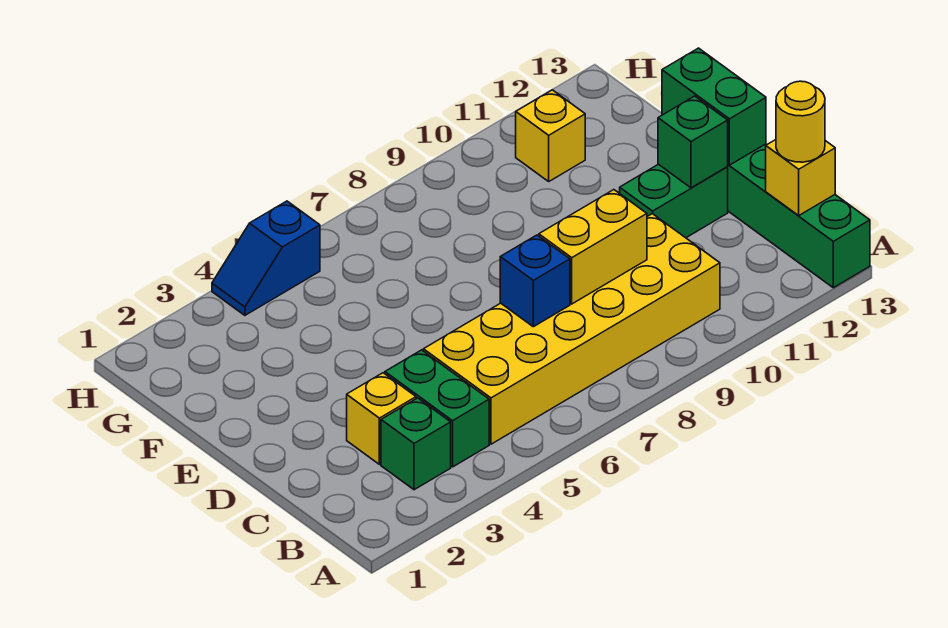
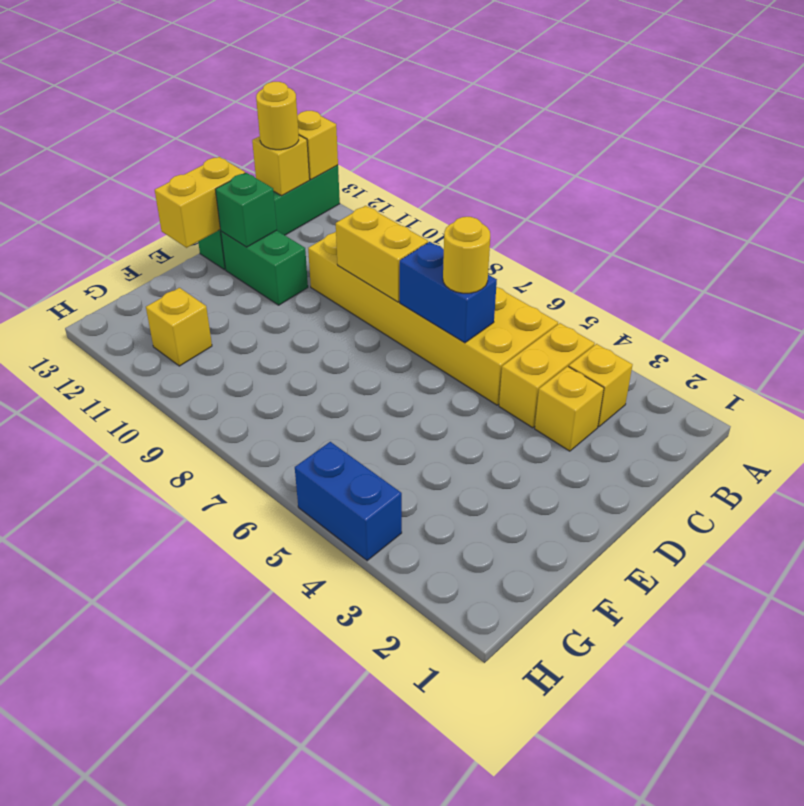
none -> yellow 1x1 brick [297,111,338,180]
green 1x1 brick [381,398,451,490] -> yellow 1x1 brick [569,344,632,427]
green 1x2 brick [385,350,489,467] -> yellow 1x2 brick [499,323,595,428]
none -> yellow 1x1 round brick [443,217,490,293]
blue 1x1 brick [500,235,570,327] -> blue 1x2 brick [400,242,497,343]
green 1x2 brick [662,48,766,165] -> yellow 1x2 brick [155,157,245,248]
blue 1x2 slope [212,201,320,315] -> blue 1x2 brick [295,442,402,561]

